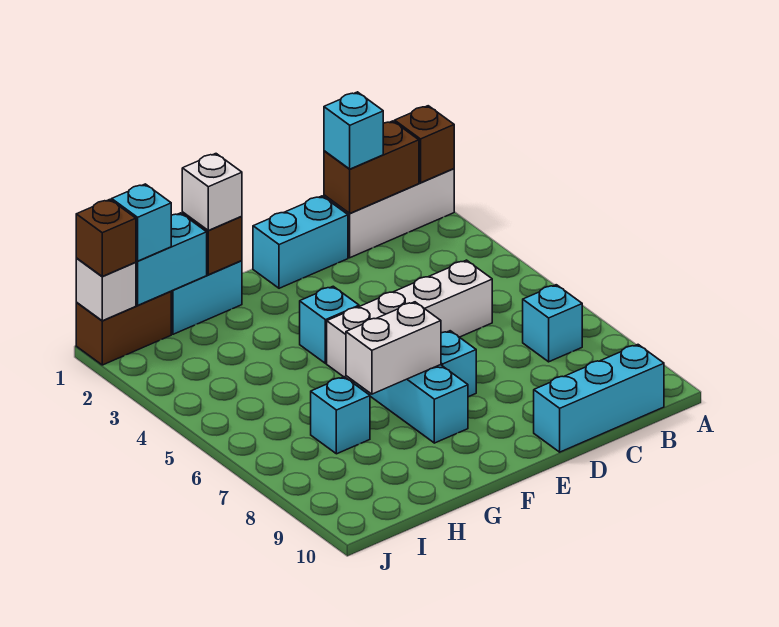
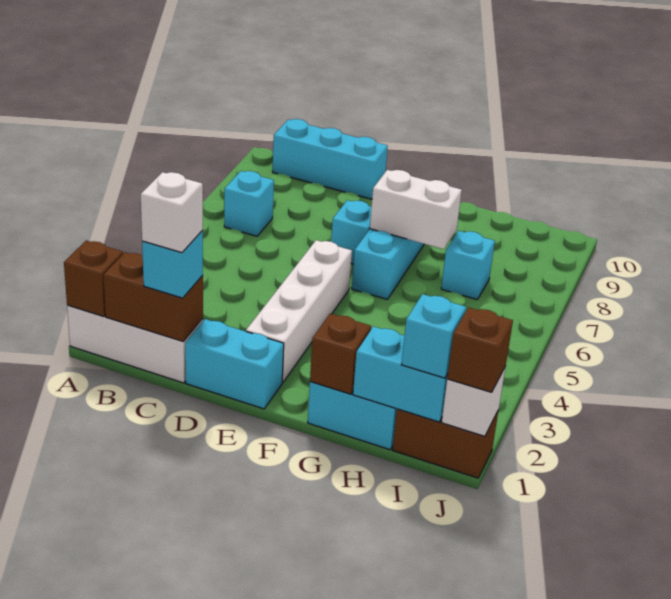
white 1x4 brick [327,260,492,383] -> white 1x4 brick turned to [246,240,352,383]
cyan 1x1 brick [300,286,359,363] -> none
white 1x1 brick [182,154,242,230] -> white 1x1 brick moved to [141,172,203,253]

